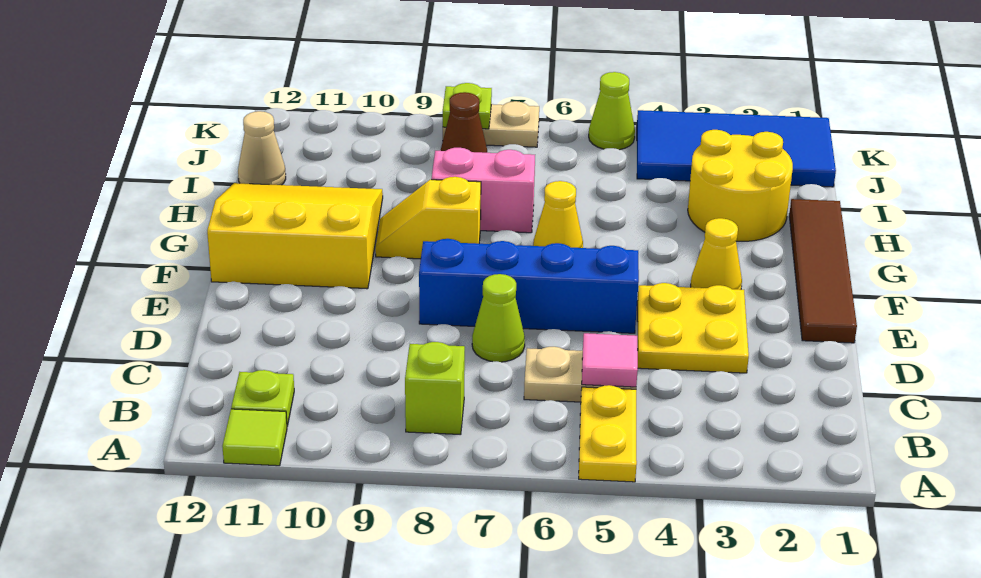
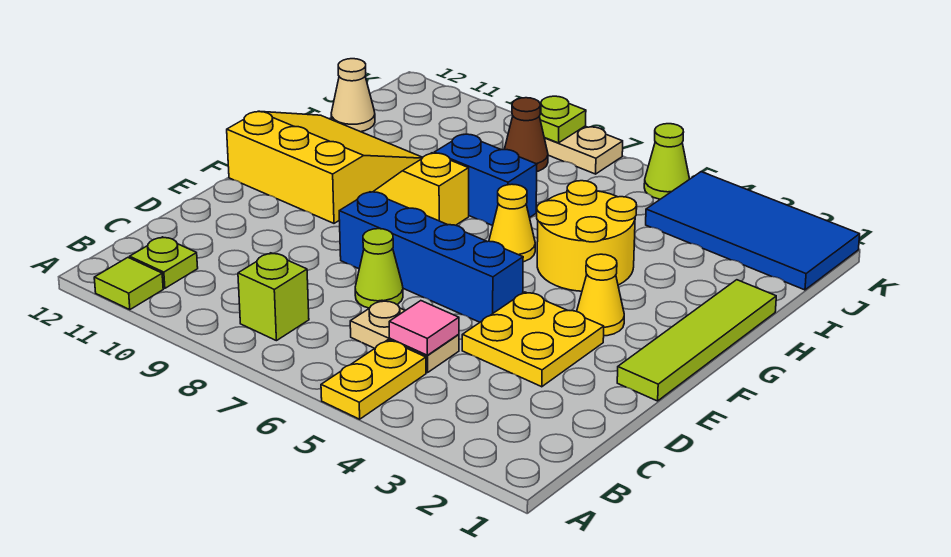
brown 1x4 tile [789,199,857,343] -> lime 1x4 tile [617,280,776,401]
yellow 2x2 round brick [688,130,793,241] -> yellow 2x2 round brick moved to [537,181,637,291]
pink 1x2 brick [431,148,535,233] -> blue 1x2 brick [434,134,537,226]

